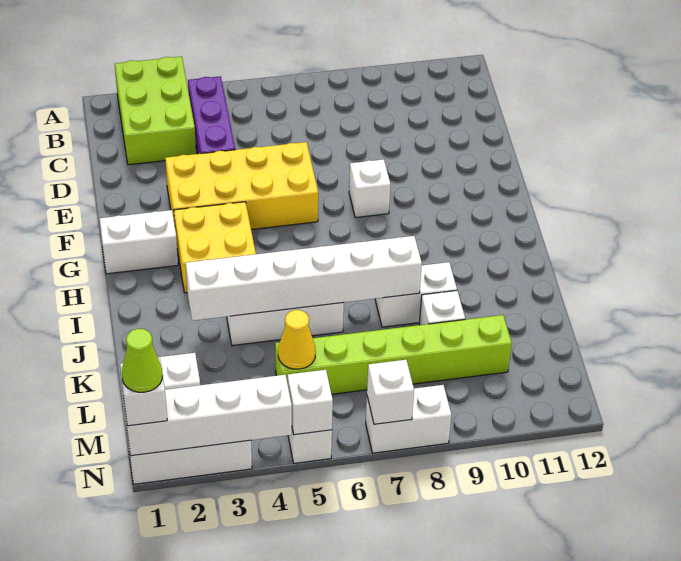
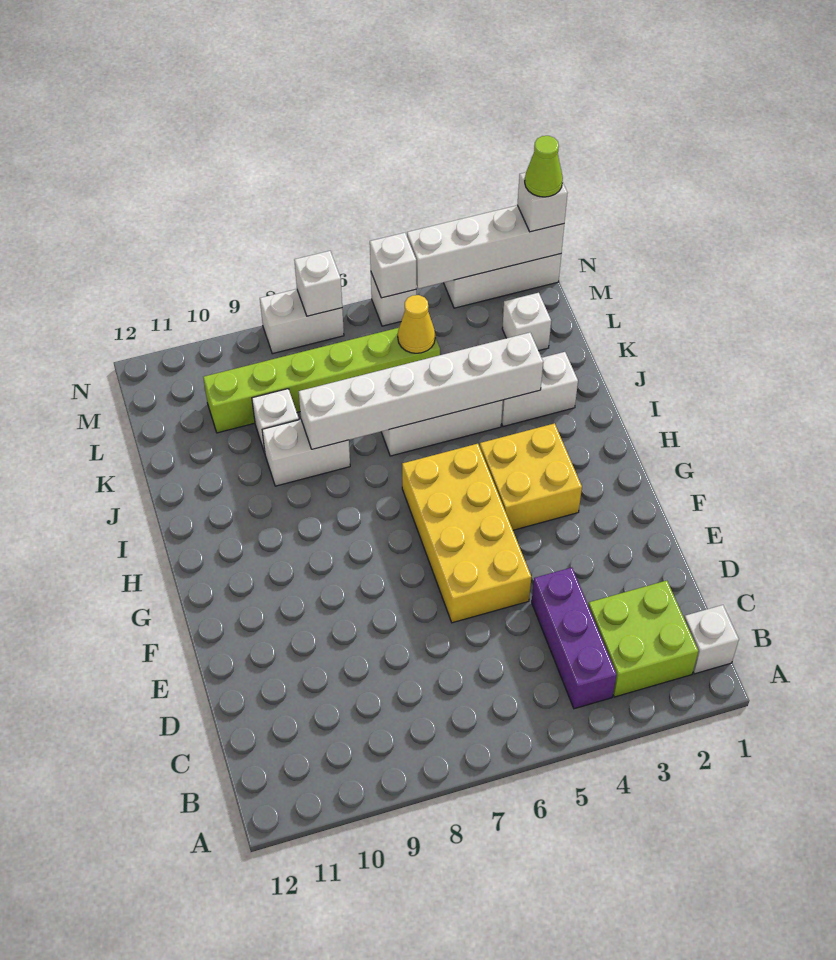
lime 2x3 brick [115,57,196,165] -> lime 2x2 brick [588,581,698,697]
yellow 2x4 brick [165,142,318,230] -> yellow 2x4 brick turned to [402,444,531,623]
white 1x1 brick [349,159,390,218] -> white 1x1 brick moved to [684,605,739,674]
white 1x2 brick [100,210,178,274] -> white 1x2 brick moved to [501,352,578,427]

